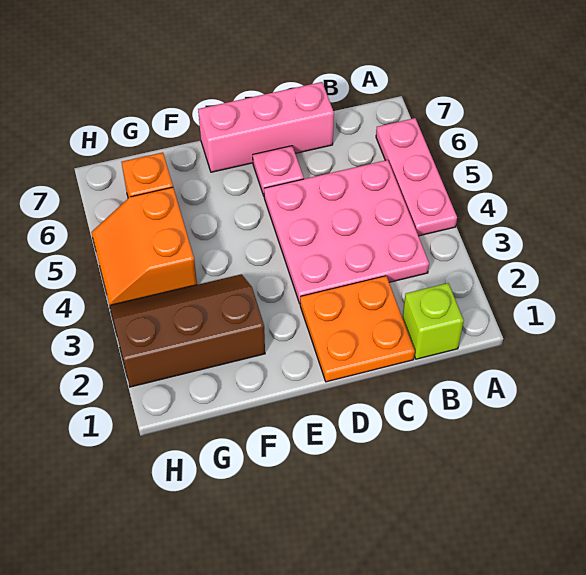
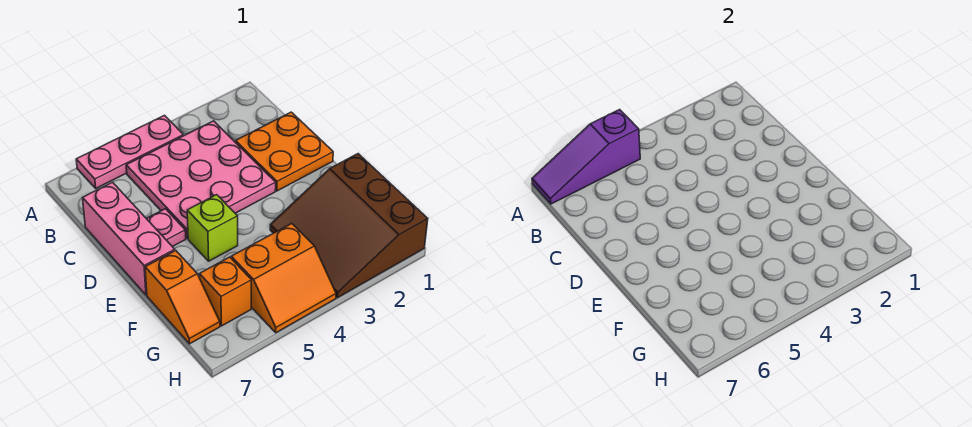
none -> purple 1x3 slope [532,110,640,204]
lime 1x1 brick [402,283,464,359] -> lime 1x1 brick moved to [187,195,238,261]
brown 2x3 slope [110,274,265,387] -> brown 3x3 slope [270,154,428,298]
none -> orange 1x2 slope [145,251,220,344]

